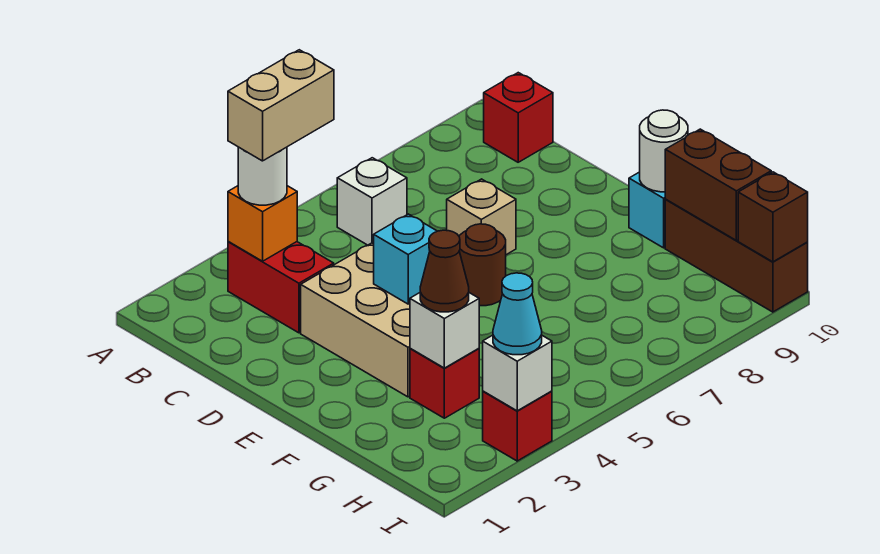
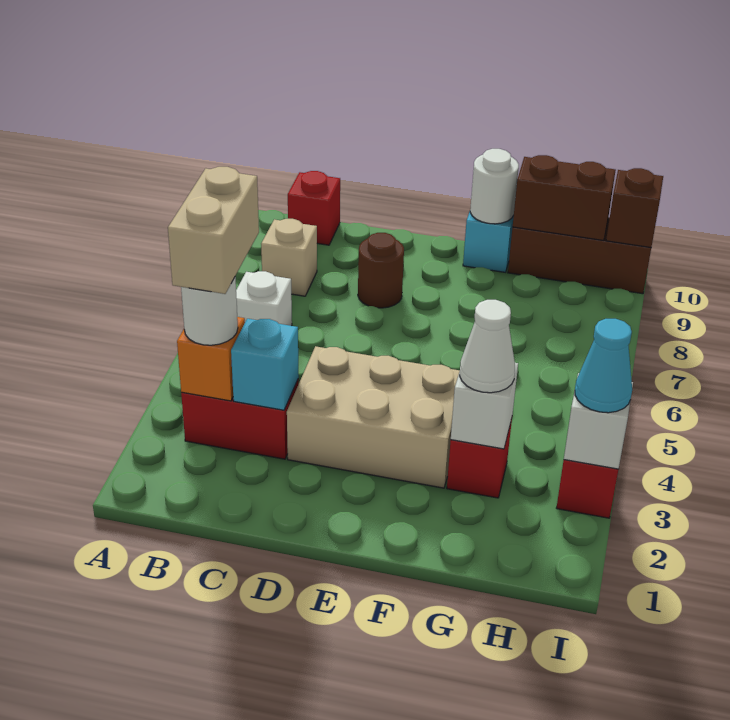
tan 1x1 brick [447,179,516,255] -> tan 1x1 brick moved to [261,219,317,296]
cyan 1x1 brick [374,214,437,304] -> cyan 1x1 brick moved to [231,319,299,410]
brown 1x1 round brick [459,224,506,306] -> brown 1x1 round brick moved to [358,233,404,308]
brown 1x1 cone [420,230,469,312] -> white 1x1 cone [460,300,515,393]

